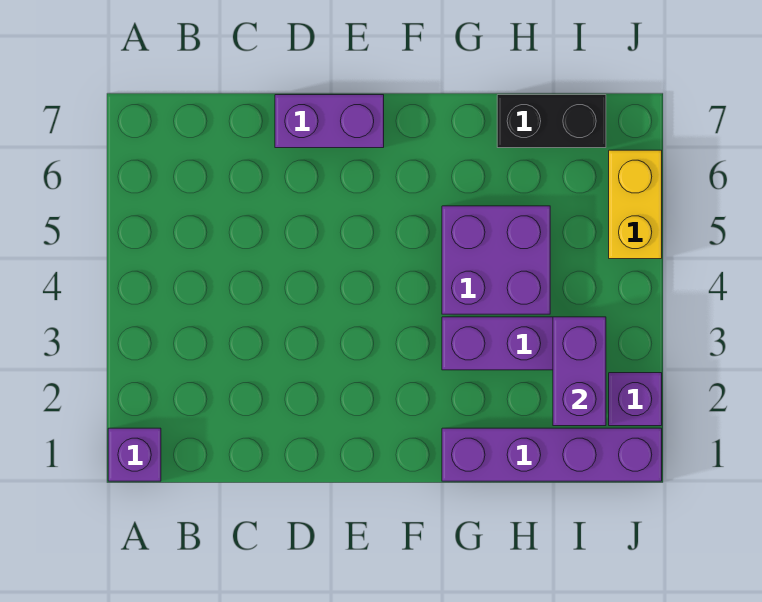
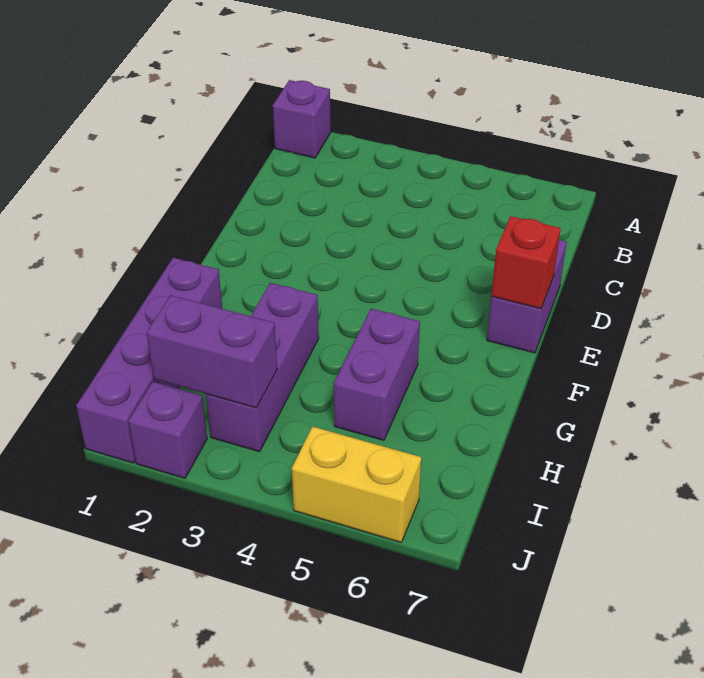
none -> red 1x1 brick [491,216,561,309]
purple 2x2 brick [442,206,550,314] -> purple 1x2 brick [334,309,420,440]
black 1x2 brick [497,95,606,148] -> none

